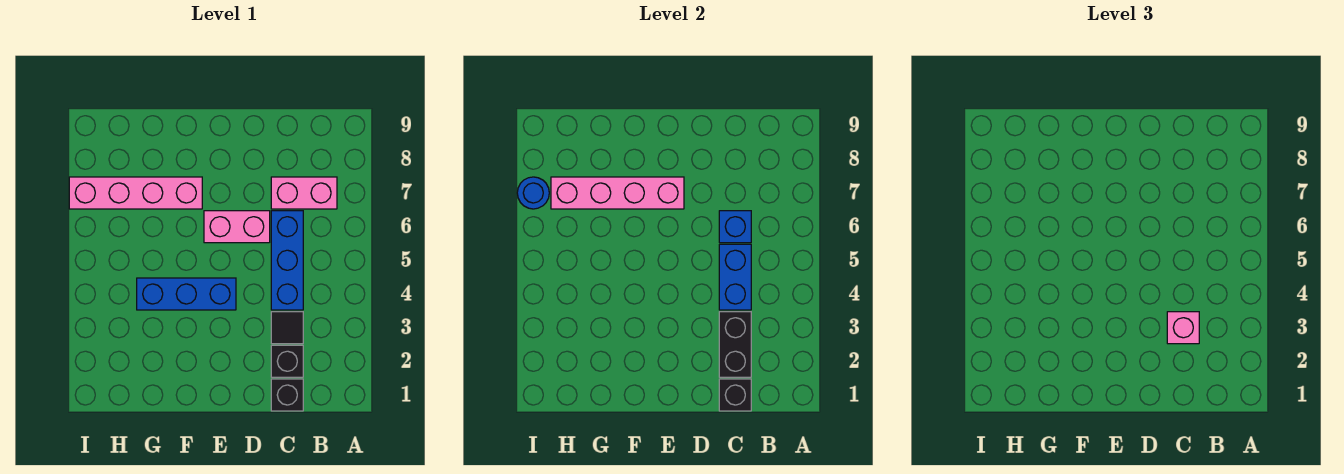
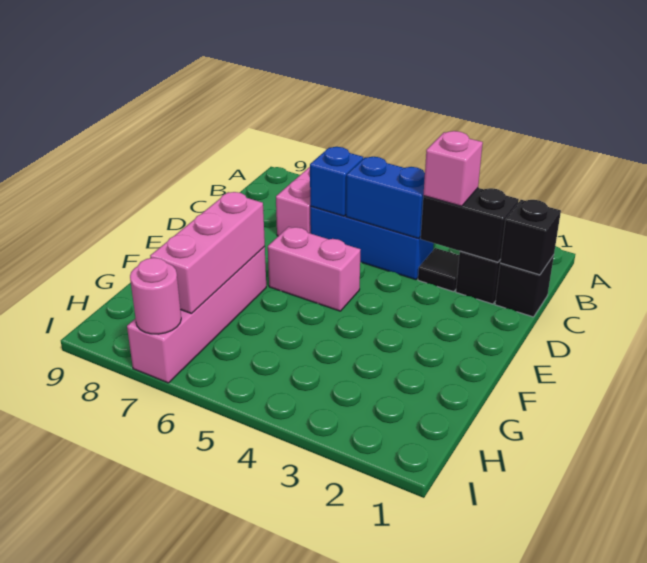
pink 1x2 brick [204,211,270,243] -> pink 1x2 brick turned to [268,227,361,311]
blue 1x3 brick [137,278,236,310] -> none
pink 1x4 brick [551,177,684,209] -> pink 1x3 brick [150,192,265,313]
blue 1x1 round brick [517,177,549,209] -> pink 1x1 round brick [130,258,181,334]

